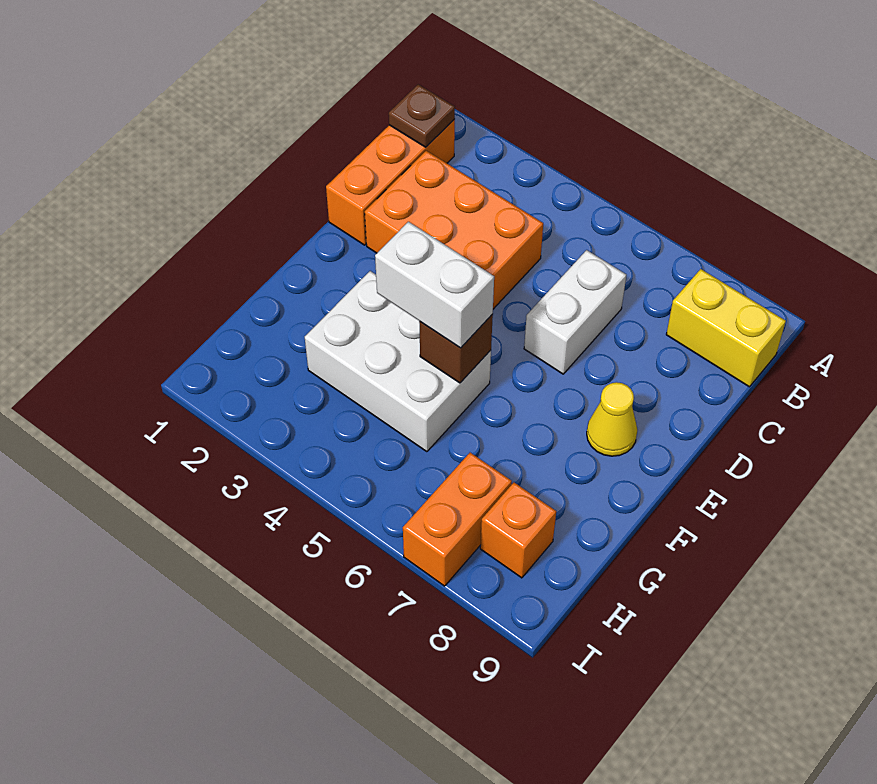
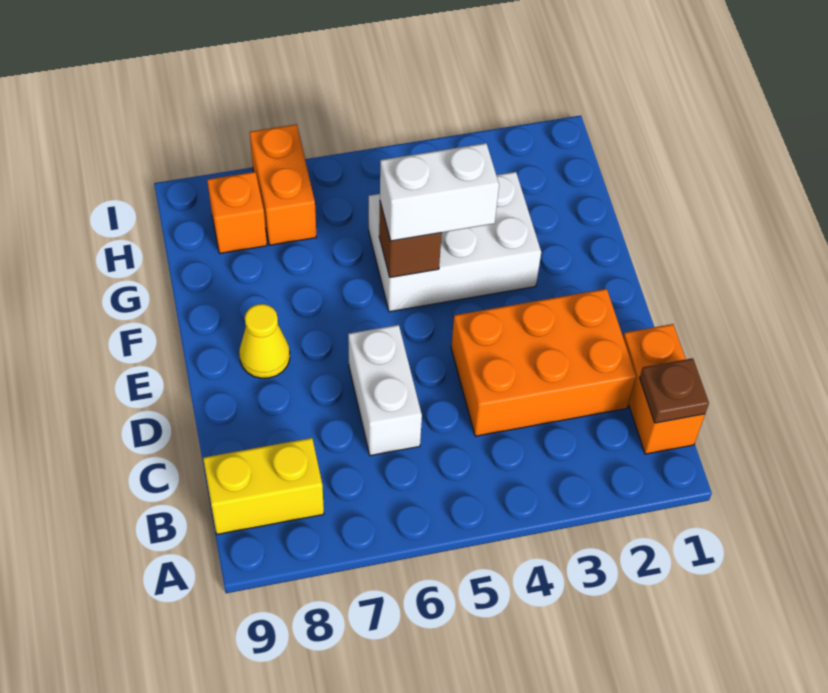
orange 1x3 brick [326,119,455,245] -> orange 1x2 brick [623,324,705,454]

